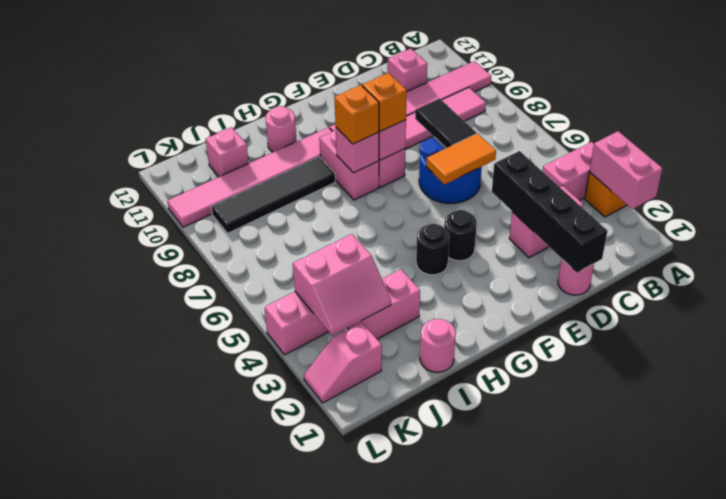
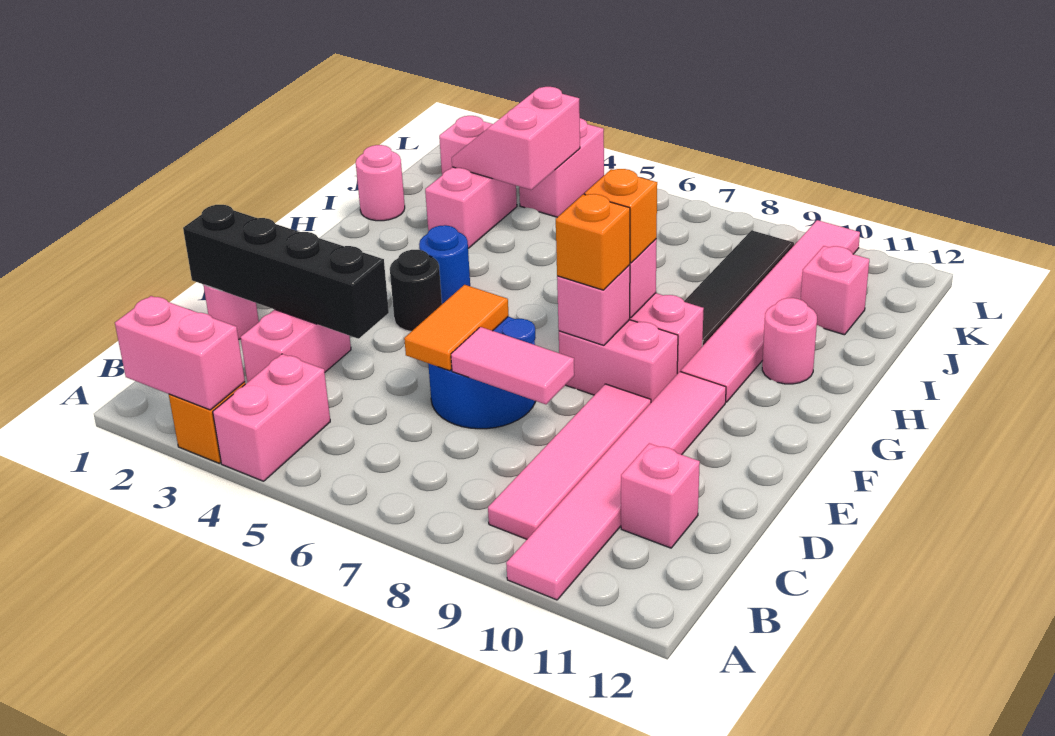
black 1x2 tile [415,99,476,148] -> pink 1x2 tile [451,327,574,404]
black 1x1 round brick [416,224,450,275] -> blue 1x1 round brick [419,225,470,304]

